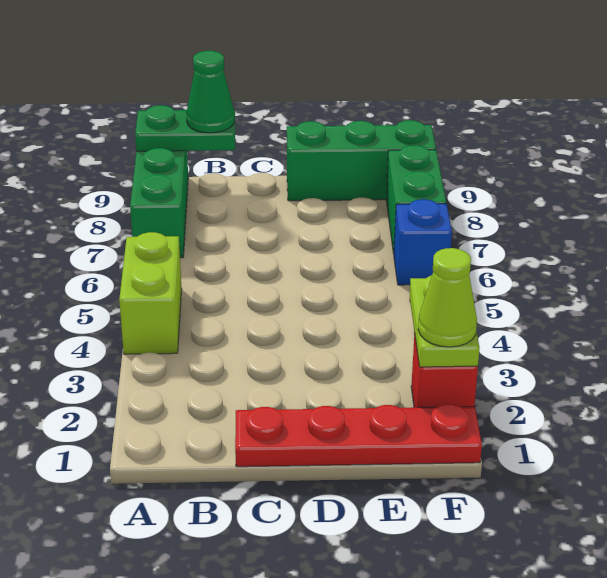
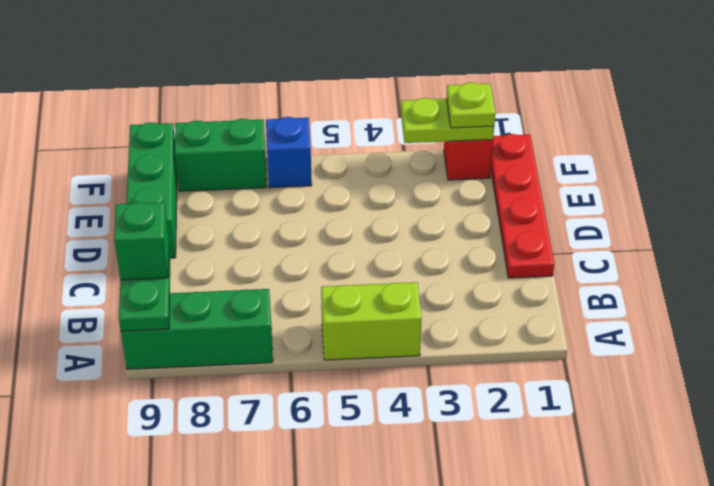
green 1x1 cone [186,51,235,133] -> green 1x1 brick [114,202,169,280]
lime 1x1 cone [418,248,477,347] -> lime 1x1 plate [446,82,495,128]

